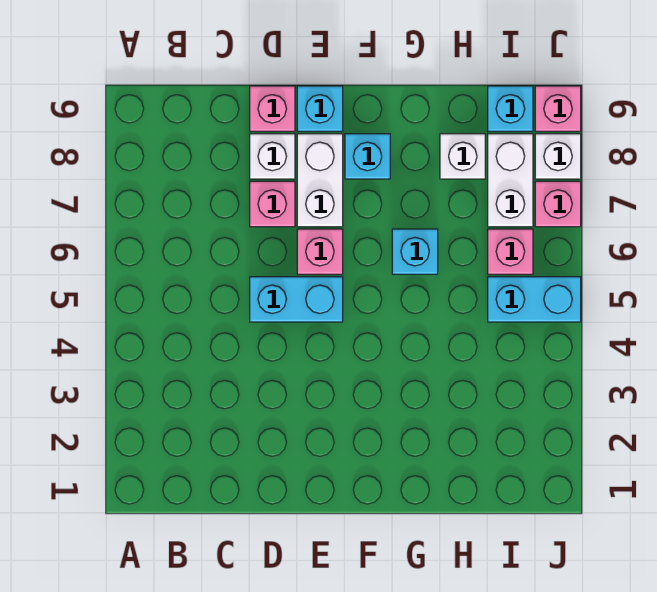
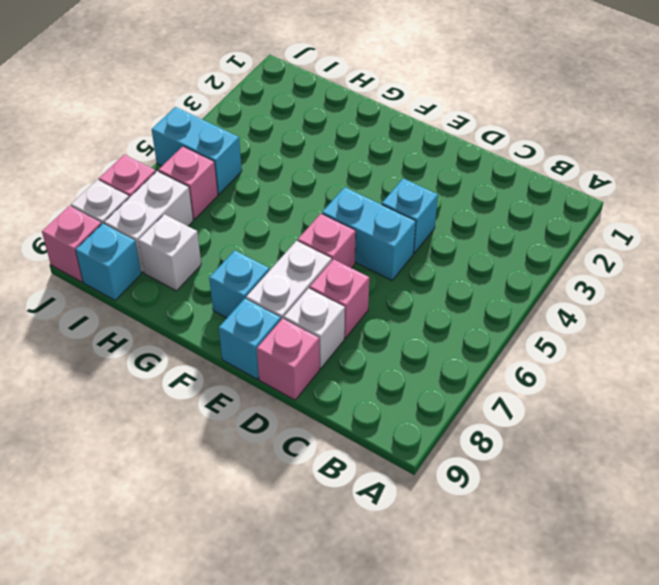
cyan 1x1 brick [392,229,438,274] -> cyan 1x1 brick moved to [382,178,438,253]

